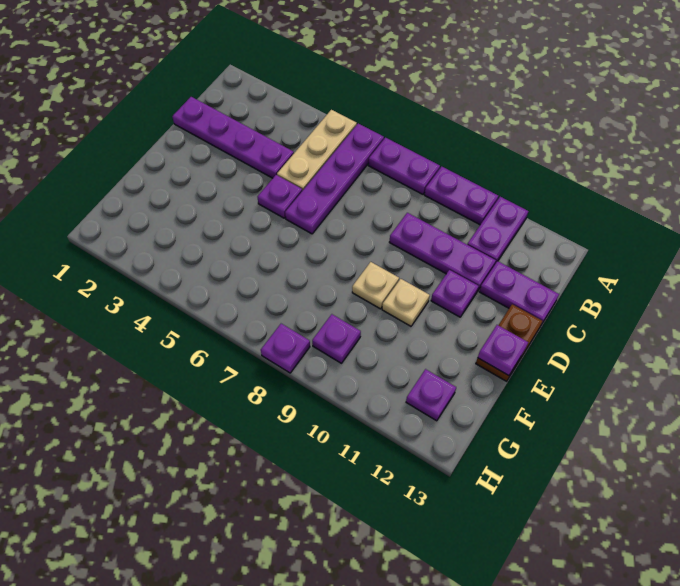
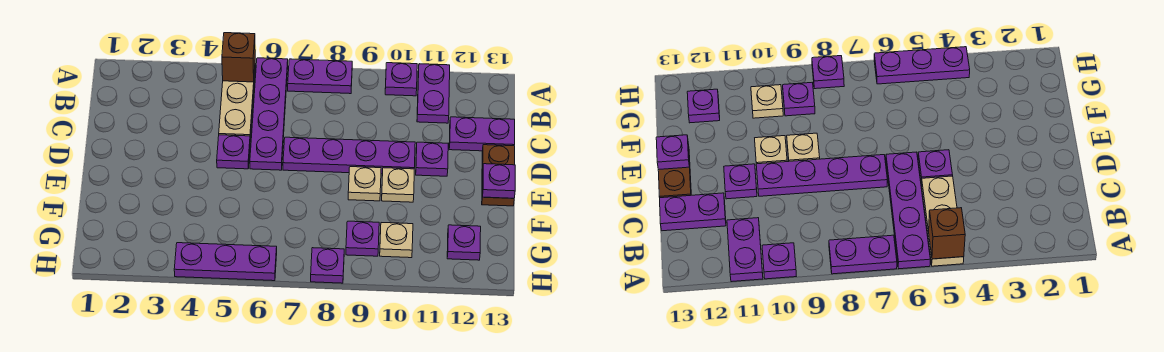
none -> brown 1x1 brick [222,33,255,82]
purple 1x2 plate [425,167,498,225] -> purple 1x1 plate [385,63,417,96]
purple 1x4 plate [172,97,294,178] -> purple 1x4 plate moved to [283,137,415,174]
purple 1x3 plate [389,213,496,290] -> purple 1x3 plate moved to [174,243,277,281]
none -> tan 1x1 plate [380,223,413,258]

